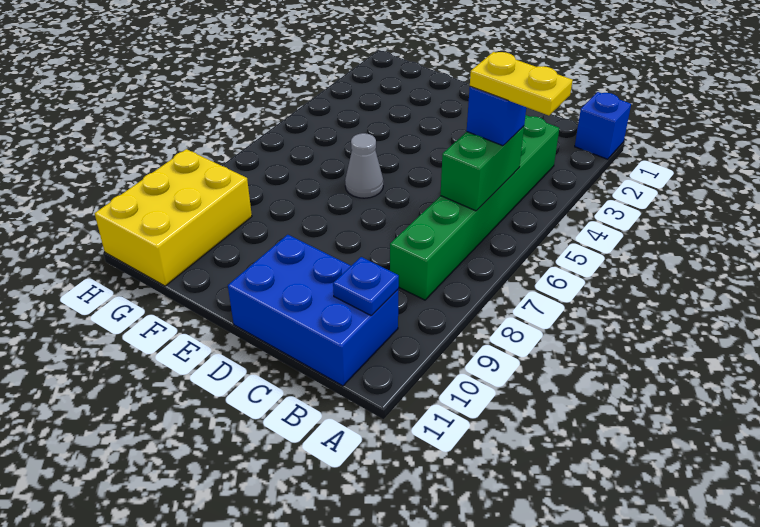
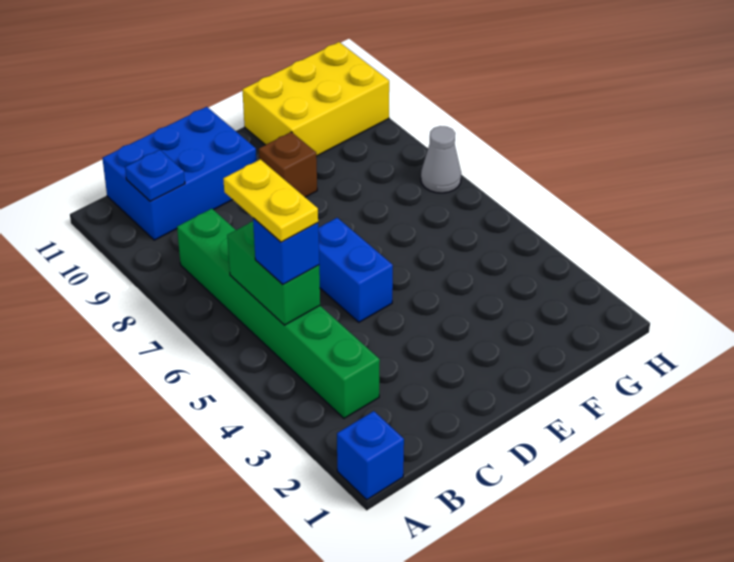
yellow 1x2 plate [470,52,573,116] -> yellow 1x2 plate turned to [223,159,318,242]
none -> blue 1x2 brick [318,218,393,322]
grey 1x1 cone [345,133,383,198] -> grey 1x1 cone moved to [421,126,461,193]
none -> brown 1x1 brick [259,132,317,197]
yellow 2x3 brick [95,149,252,286] -> yellow 2x3 brick turned to [242,42,389,156]

